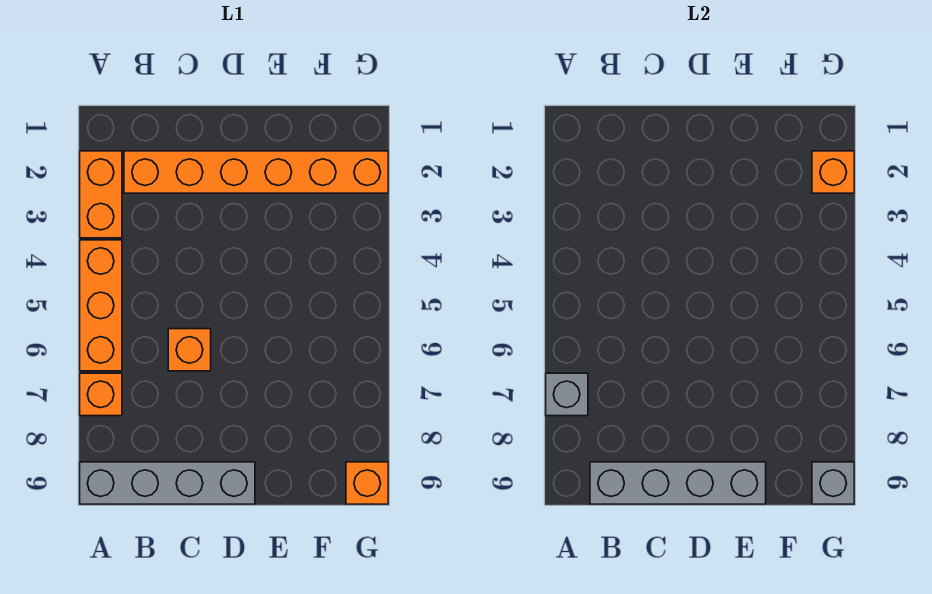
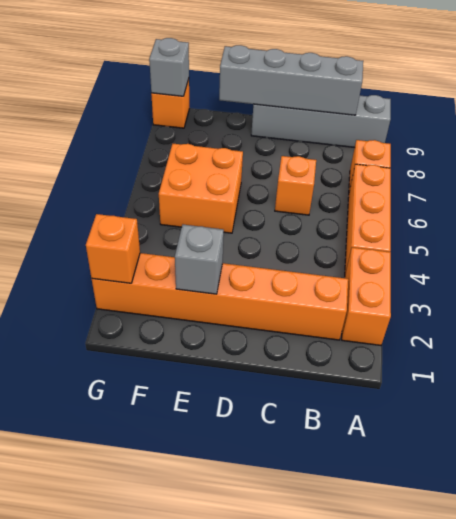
grey 1x1 brick [546,373,588,416] -> grey 1x1 brick moved to [175,225,224,294]
none -> orange 2x2 brick [159,144,243,233]

